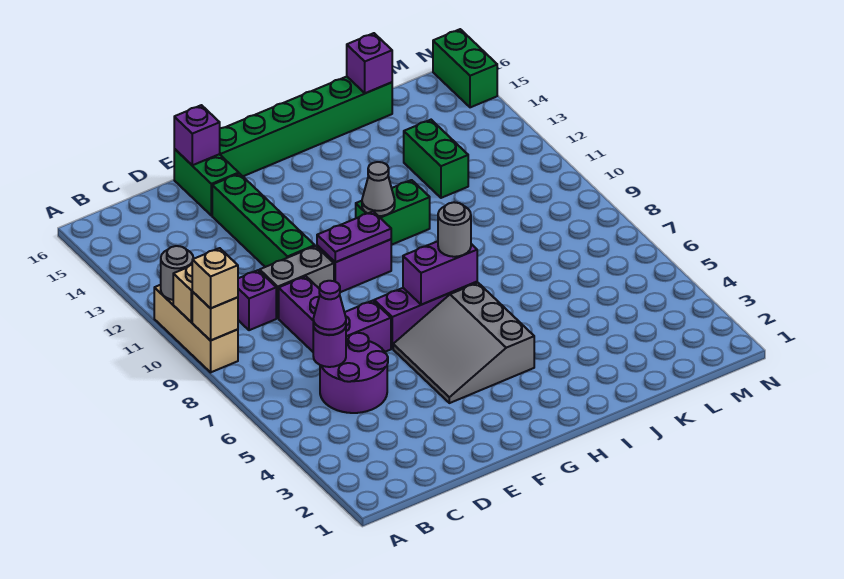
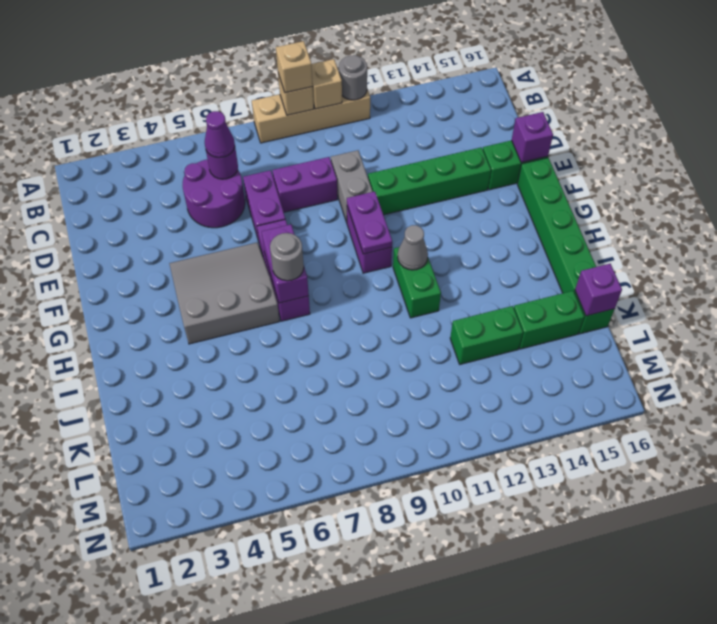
tan 1x3 brick [154,285,238,372] -> tan 1x4 brick [252,89,370,143]
purple 1x1 brick [238,270,276,330] -> none
green 1x2 brick [433,29,497,107] -> green 1x2 brick moved to [514,291,584,349]

